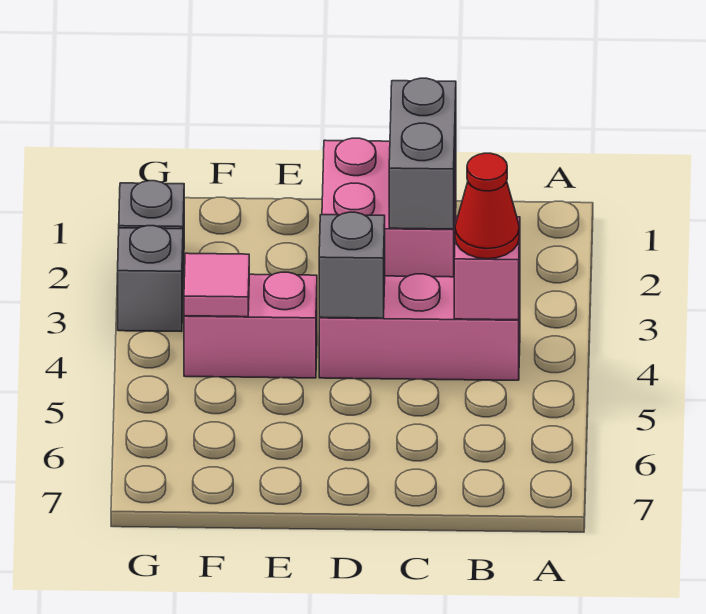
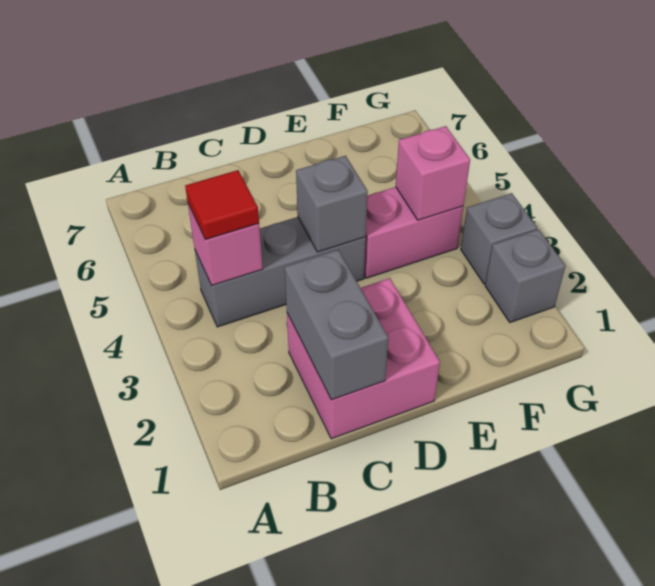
pink 1x3 brick [319,274,520,380] -> grey 1x3 brick [195,217,366,327]
red 1x1 cone [455,153,519,259] -> red 1x1 tile [185,170,259,239]
pink 1x1 tile [184,253,249,317] -> pink 1x1 brick [396,126,470,220]

